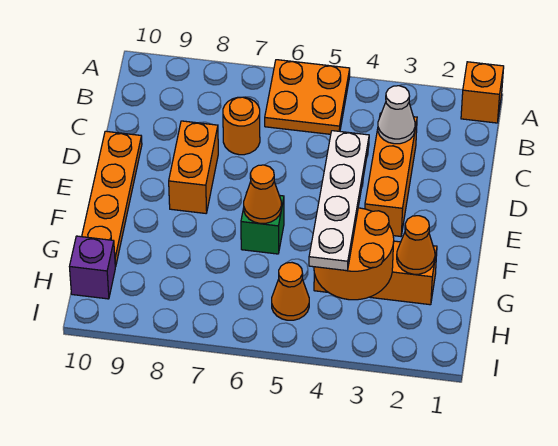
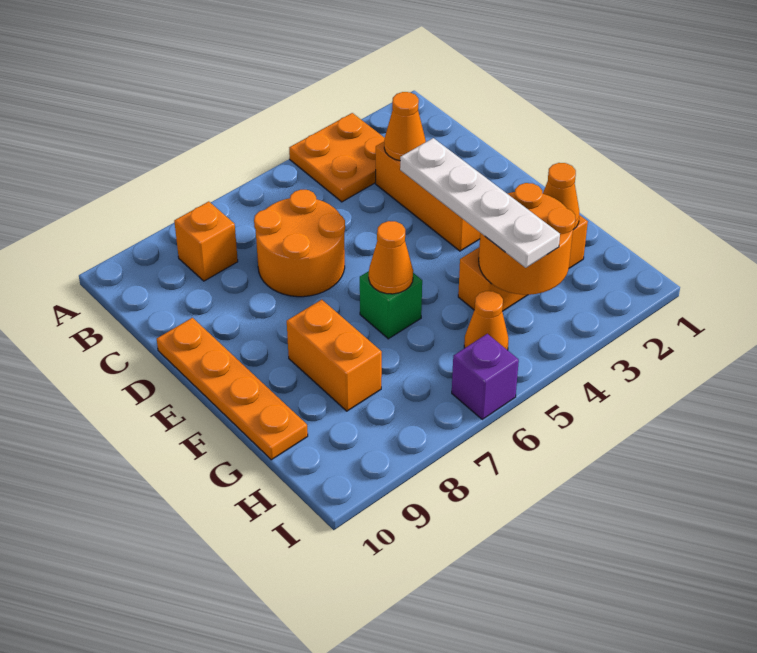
orange 1x1 brick [461,62,504,123] -> orange 1x1 brick moved to [174,202,238,281]
orange 2x2 plate [265,60,350,134] -> orange 2x2 plate moved to [289,113,385,202]
white 1x1 cone [378,86,415,144] -> orange 1x1 cone [384,92,426,161]
orange 1x1 round brick [223,97,260,155] -> orange 2x2 round brick [254,190,345,297]
orange 1x2 brick [169,121,218,213] -> orange 1x2 brick moved to [287,300,382,411]
purple 1x1 brick [70,236,115,299] -> purple 1x1 brick moved to [452,334,519,419]

